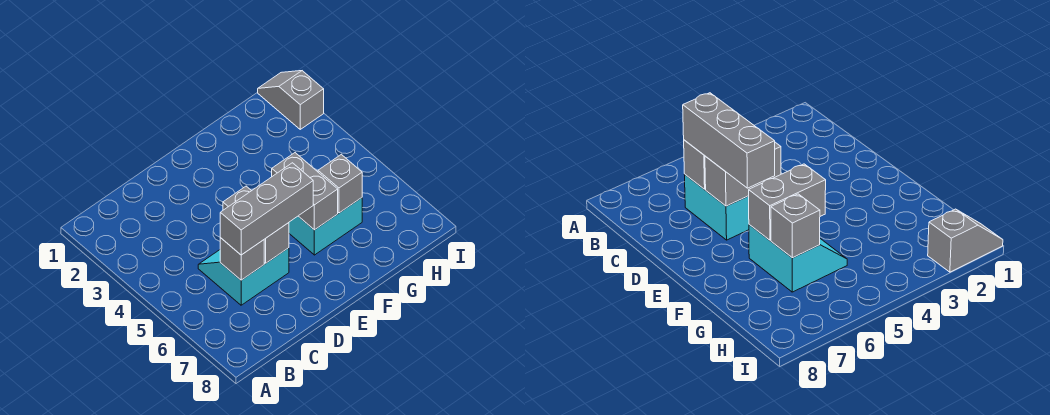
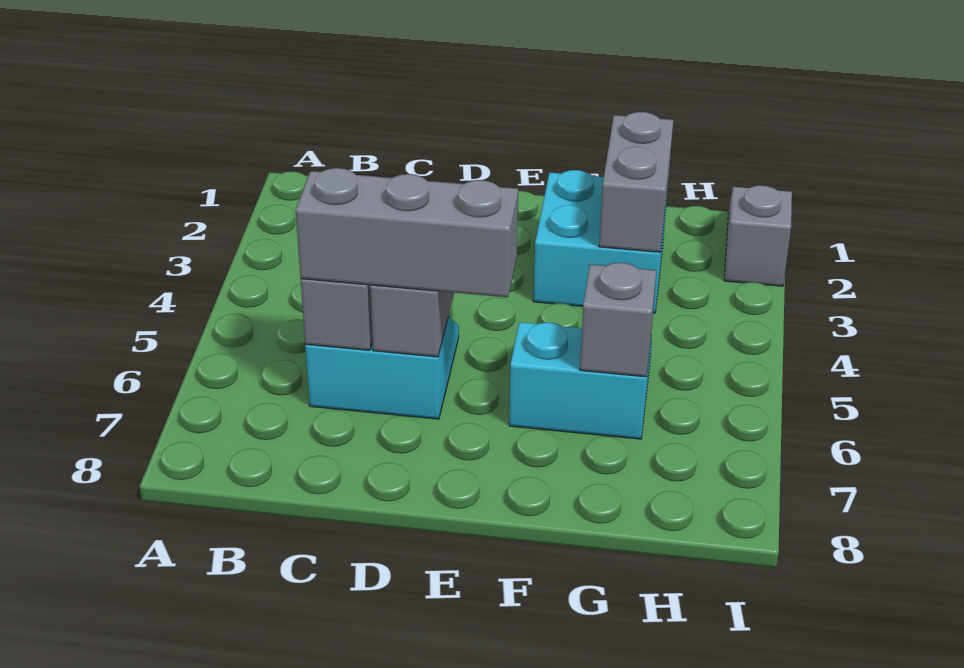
none -> cyan 2x2 brick [533,170,668,313]
grey 1x2 brick [272,153,338,230] -> grey 1x2 brick moved to [599,112,673,252]

